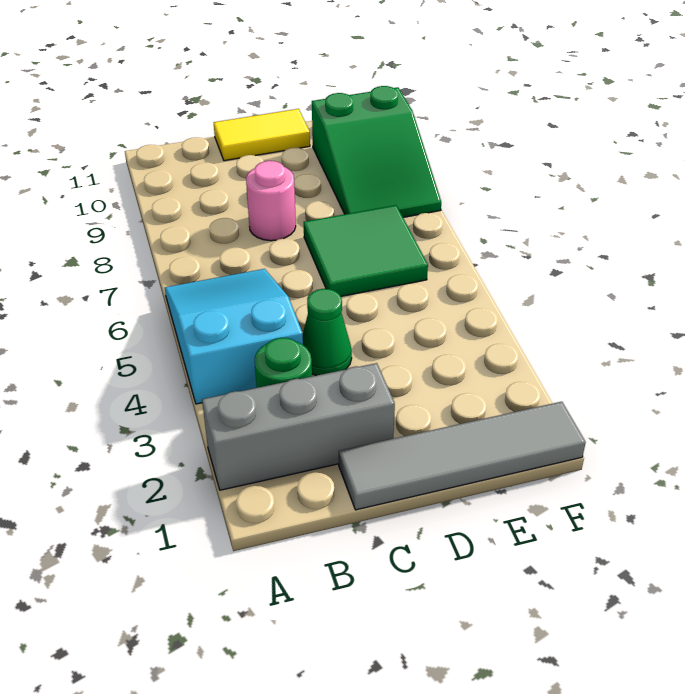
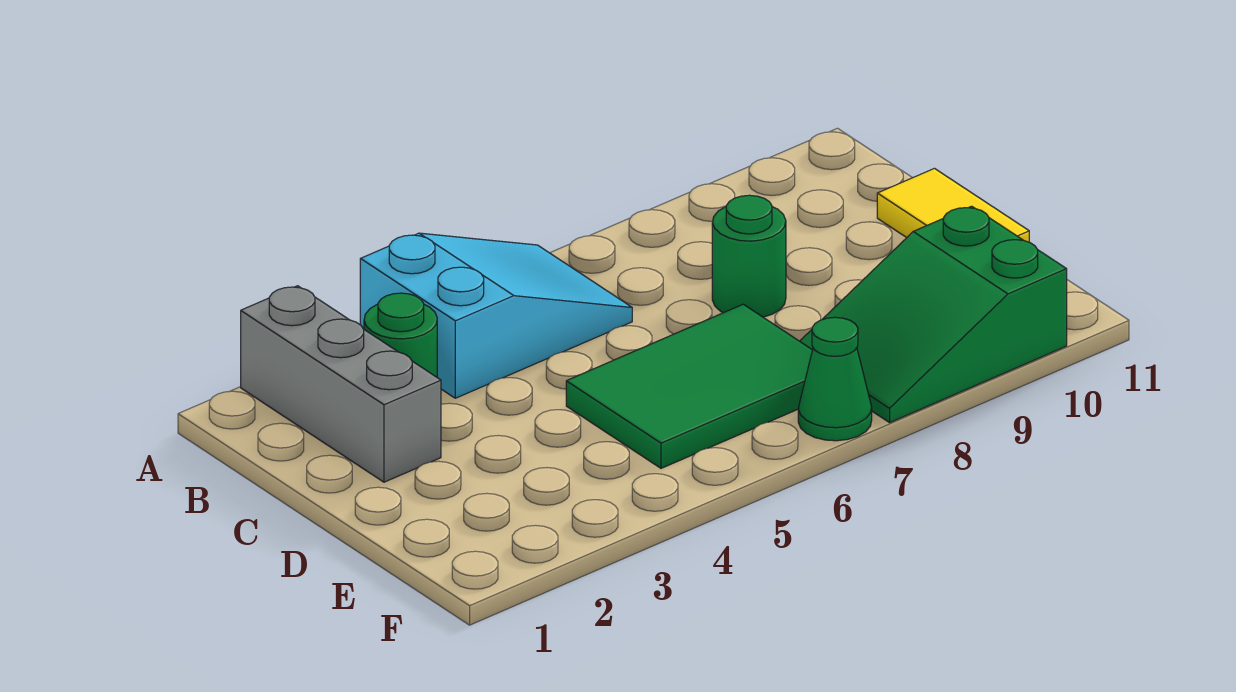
grey 1x4 tile [339,402,586,510] -> none
green 1x1 cone [303,289,352,376] -> green 1x1 cone moved to [798,317,872,441]
pink 1x1 round brick [246,161,296,241] -> green 1x1 round brick [712,195,786,317]
green 2x2 tile [304,205,428,296] -> green 2x3 tile [566,304,812,468]

